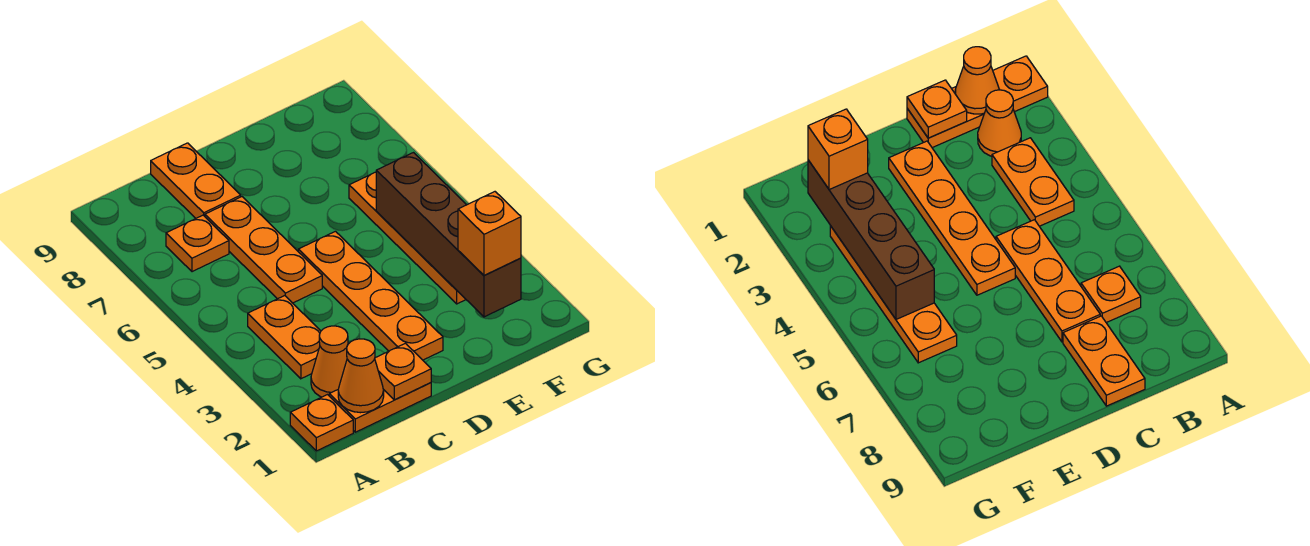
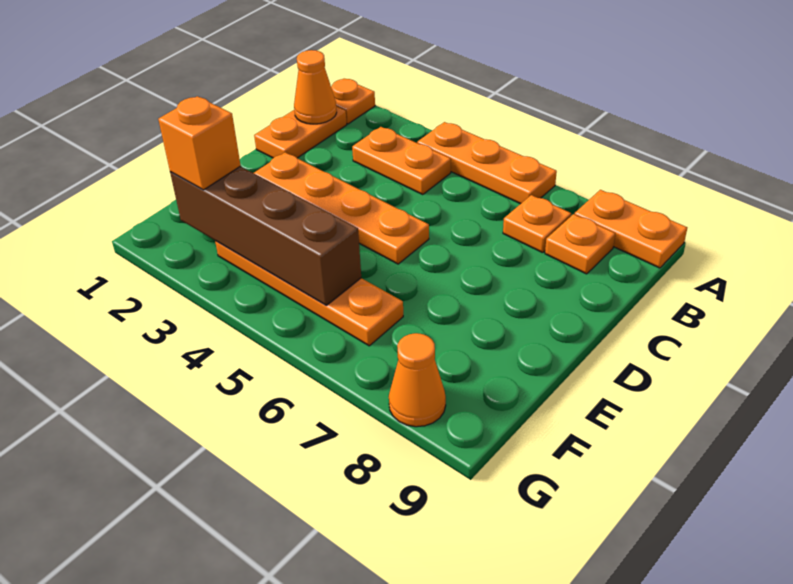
orange 1x1 cone [311,326,348,397] -> orange 1x1 cone moved to [389,333,446,427]
orange 1x1 plate [375,343,431,400] -> orange 1x1 plate moved to [545,214,615,274]
orange 1x3 plate [205,197,322,303] -> orange 1x3 plate moved to [417,122,557,204]
orange 1x2 plate [151,143,241,218] -> orange 1x2 plate moved to [575,190,687,268]

